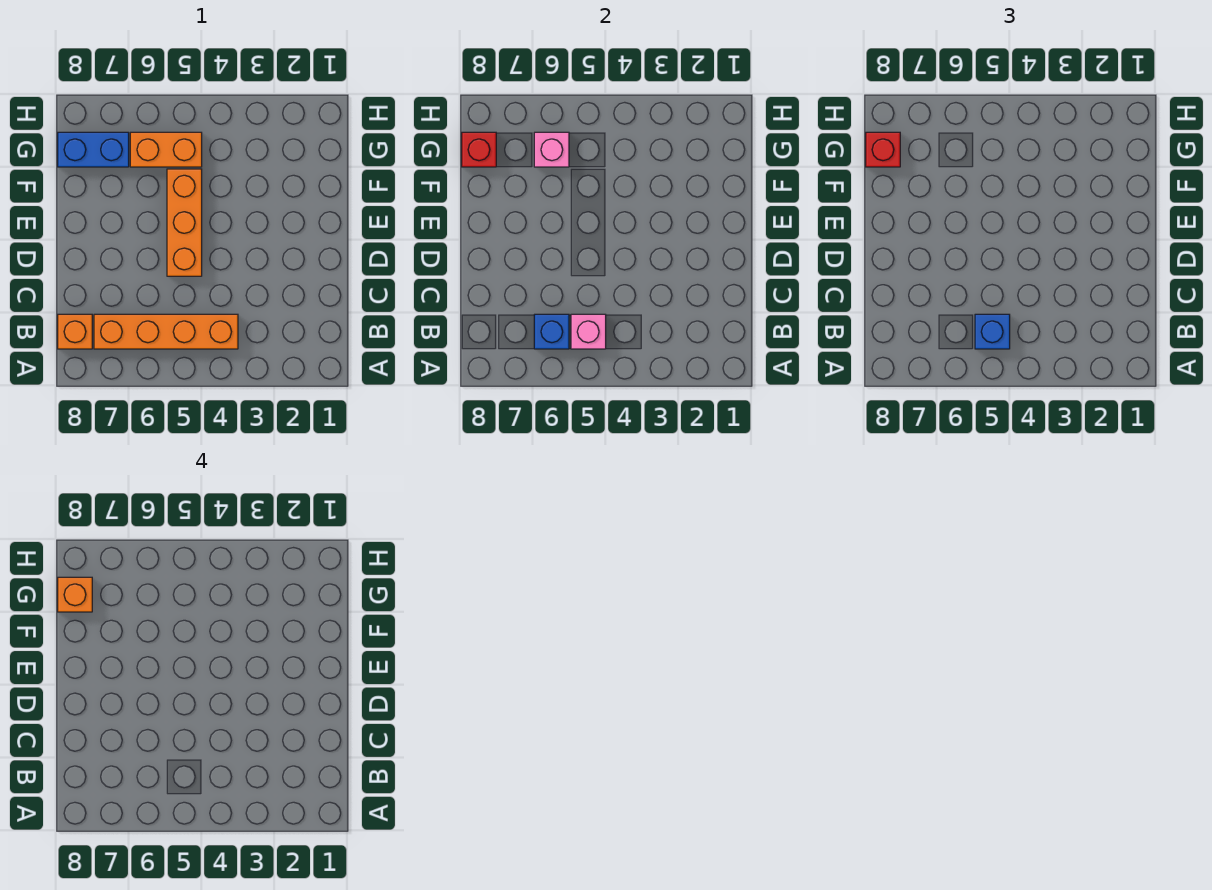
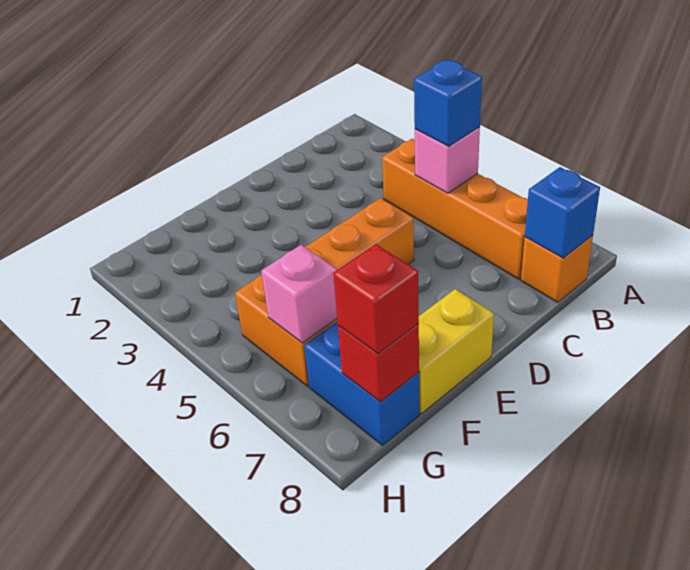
blue 1x1 brick [534,314,569,349] -> blue 1x1 brick moved to [525,167,600,258]
none -> yellow 1x2 brick [419,289,494,414]
orange 1x1 brick [58,577,92,612] -> none

